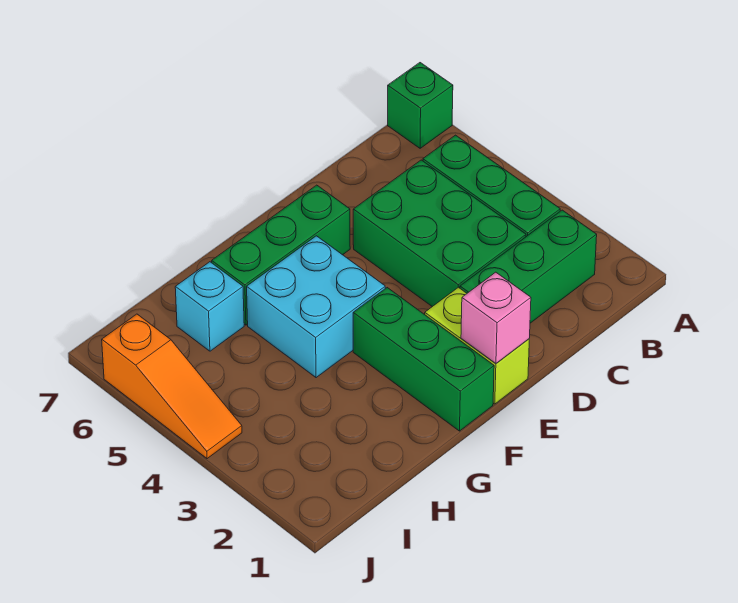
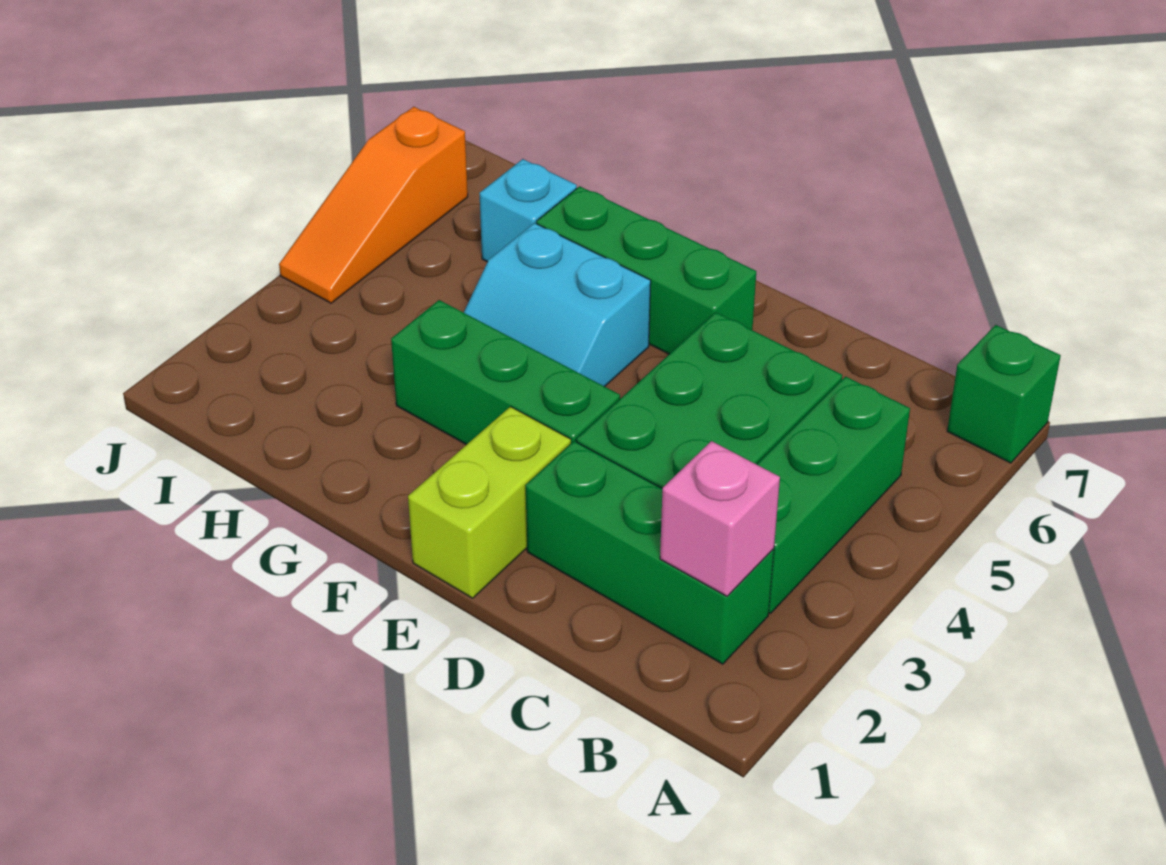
pink 1x1 brick [461,272,531,363] -> pink 1x1 brick moved to [660,441,780,596]
green 1x3 brick [353,288,494,431] -> green 1x3 brick turned to [391,300,620,445]
cyan 2x2 brick [247,236,385,378] -> cyan 2x2 slope [464,223,651,387]

